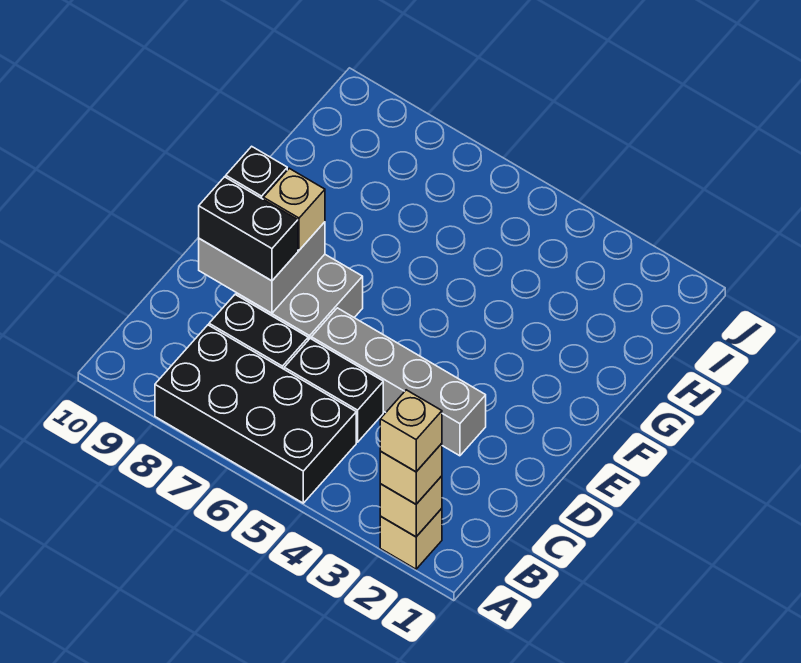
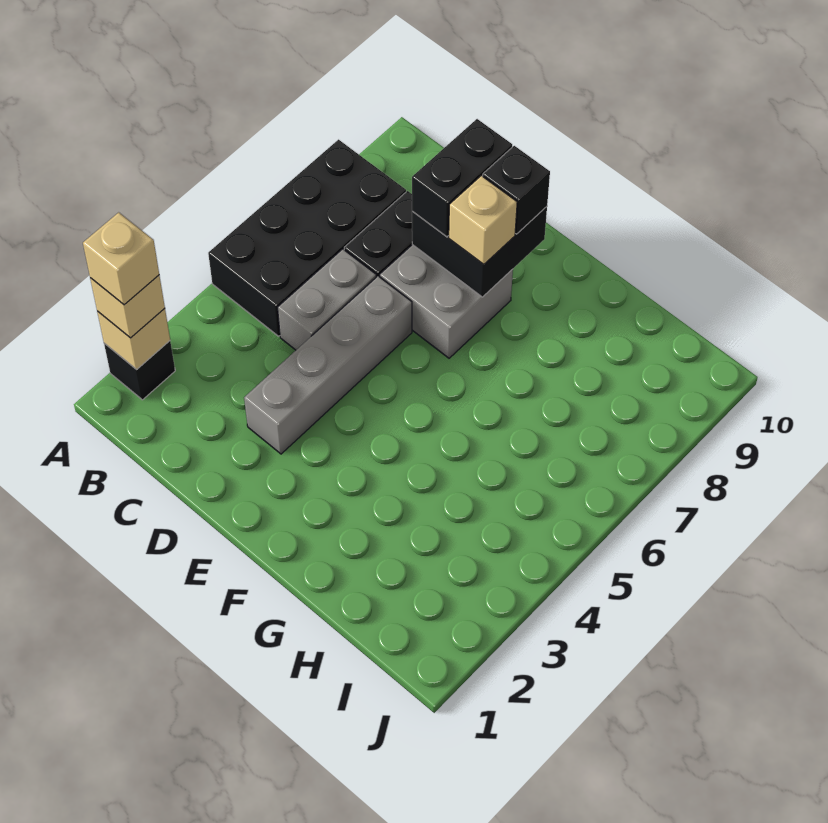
tan 1x1 brick [380,509,442,569] -> black 1x1 brick [104,341,175,400]
black 1x2 brick [284,339,383,442] -> grey 1x2 brick [278,249,376,350]
grey 2x2 brick [199,222,325,313] -> black 2x2 brick [412,207,547,297]

